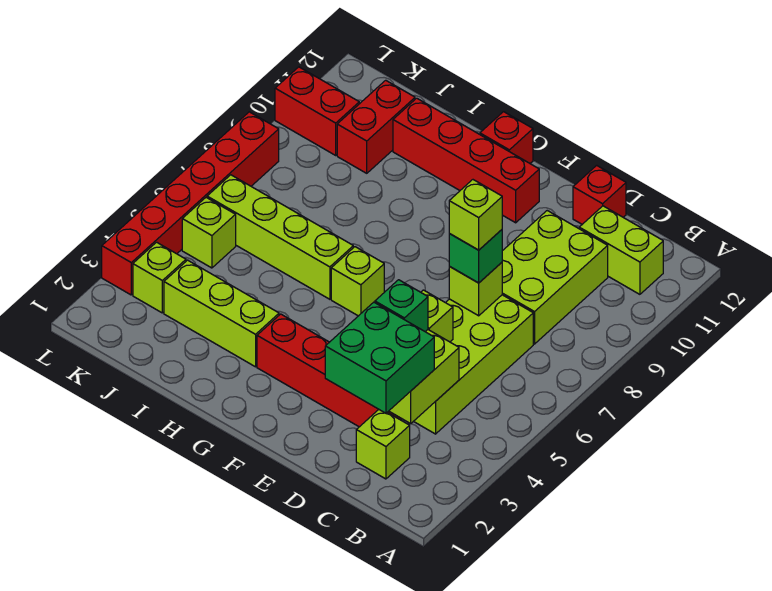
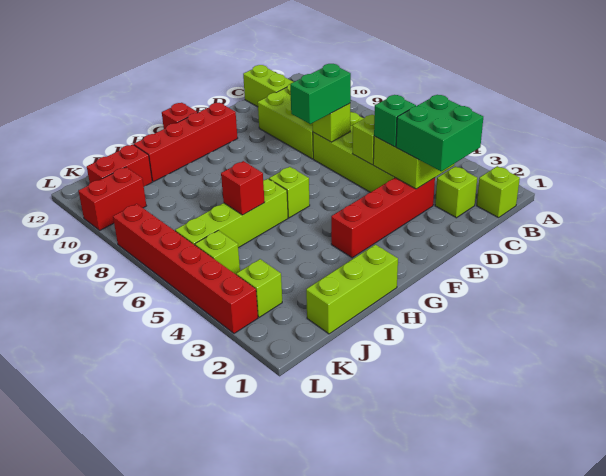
lime 1x2 brick [579,206,663,294] -> lime 1x2 brick turned to [243,65,293,107]
green 1x1 brick [449,230,502,283] -> green 1x2 brick [290,64,351,124]
lime 1x1 brick [449,180,502,250] -> lime 1x1 brick moved to [477,166,520,218]
red 1x1 brick [573,165,626,224] -> red 1x1 brick moved to [221,161,265,215]
lime 1x3 brick [164,260,279,367] -> lime 1x3 brick moved to [306,245,398,334]
red 1x2 brick [337,80,415,173] -> red 1x2 brick turned to [87,144,152,186]

